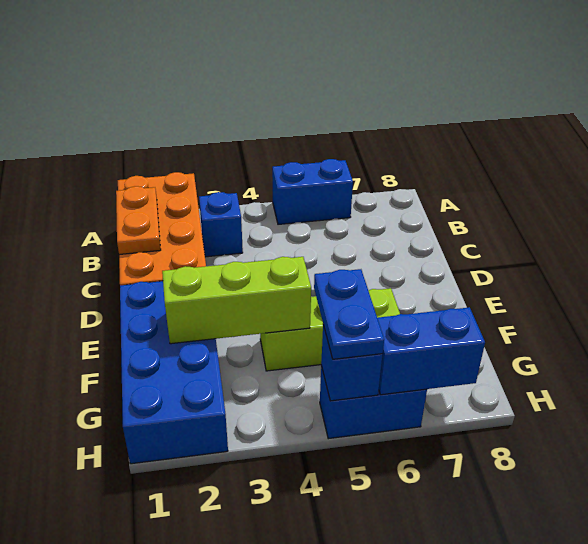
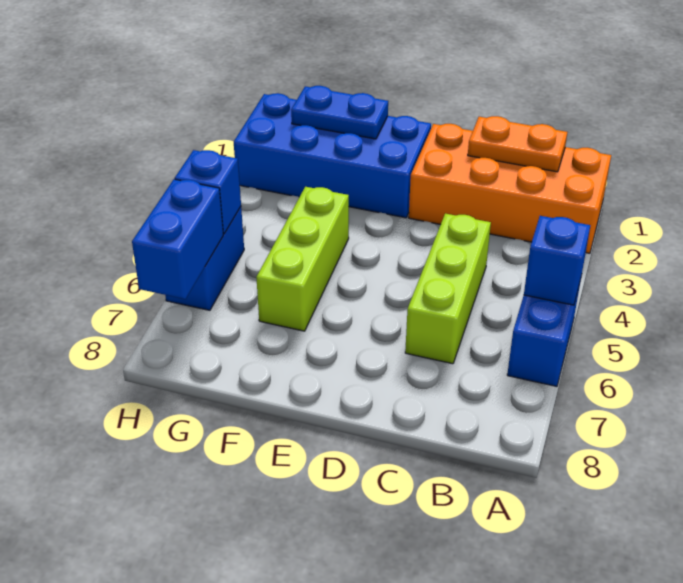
blue 1x1 brick [199,192,243,257] -> blue 1x1 brick moved to [524,216,590,305]
lime 1x3 brick [162,257,311,344] -> lime 1x3 brick moved to [405,213,491,364]
blue 1x2 plate [314,269,384,359] -> blue 1x2 plate moved to [291,86,388,139]

